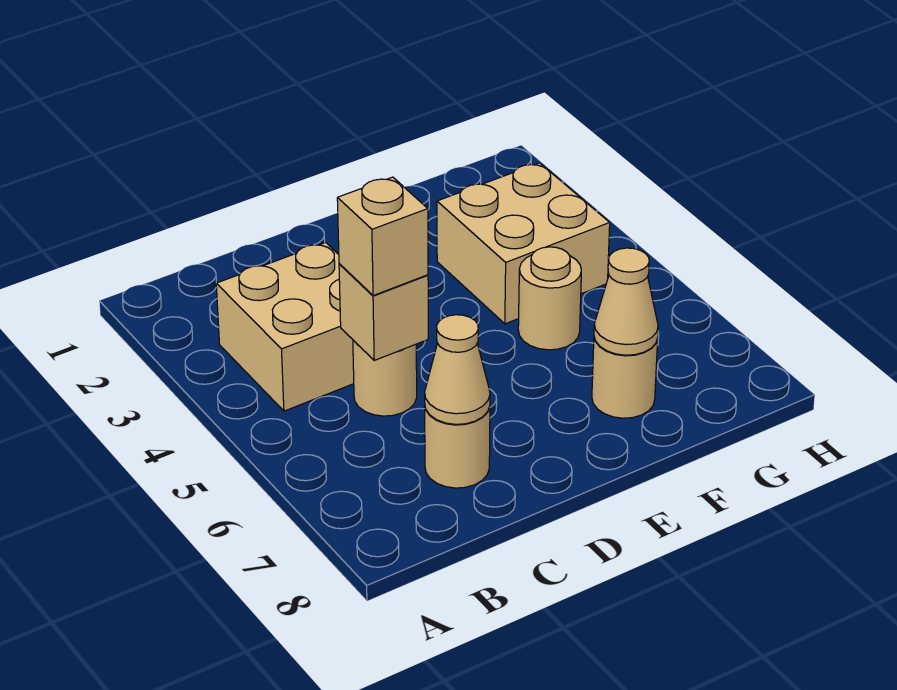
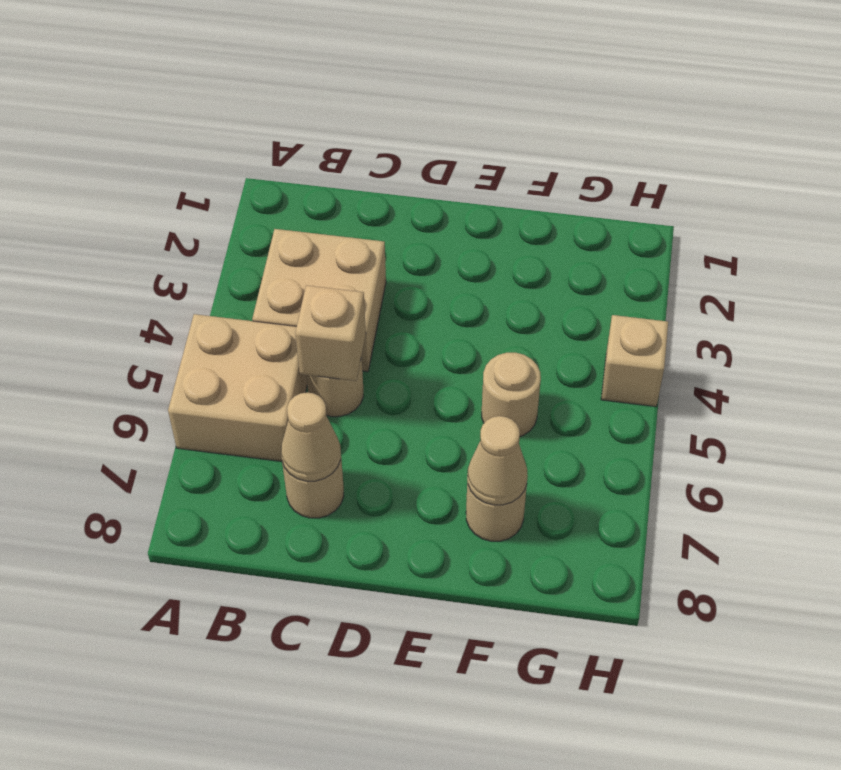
tan 1x1 brick [337,177,428,296] -> tan 1x1 brick moved to [601,315,668,407]
tan 2x2 brick [437,163,610,324] -> tan 2x2 brick moved to [168,314,307,461]

